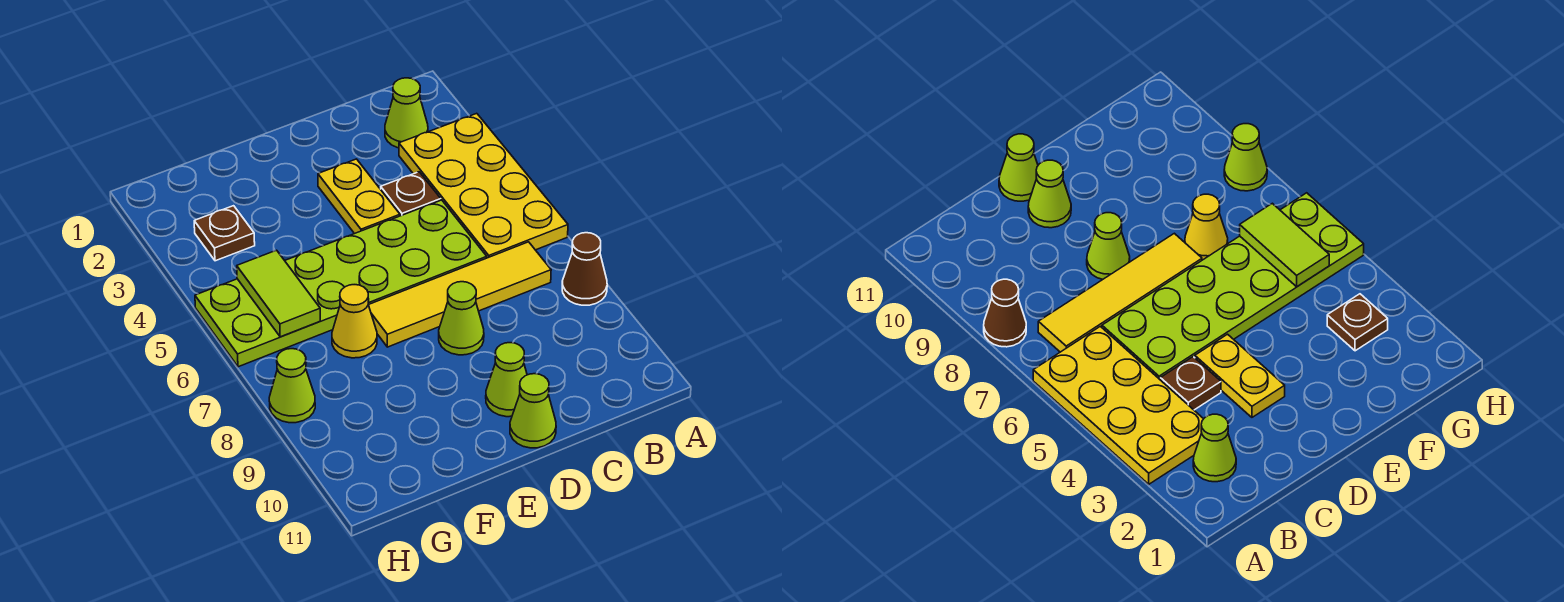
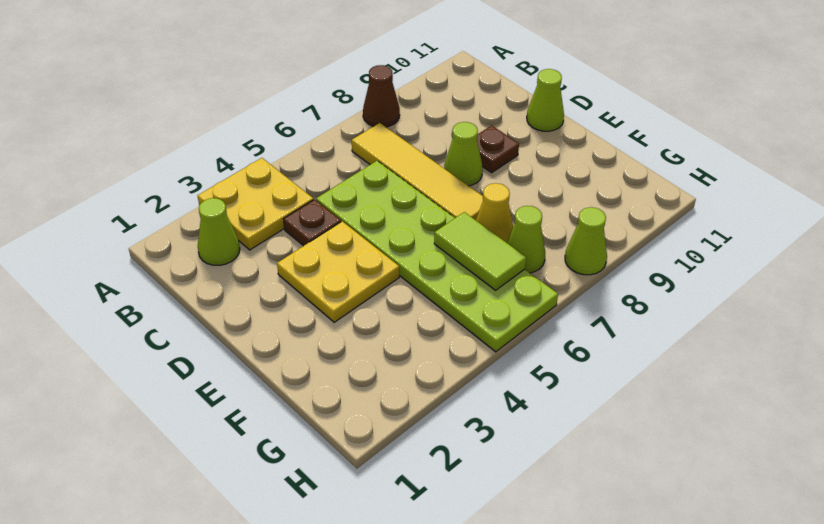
yellow 2x4 plate [399,113,568,258] -> yellow 2x2 plate [198,158,313,250]
yellow 1x2 plate [318,159,400,234] -> yellow 2x2 plate [277,221,399,322]
lime 1x1 cone [486,343,527,417] -> lime 1x1 cone moved to [507,206,545,273]
brown 1x1 plate [194,206,255,261] -> brown 1x1 plate moved to [477,125,519,173]
lime 1x2 tile [237,250,320,337] -> lime 1x2 tile turned to [434,212,526,290]

